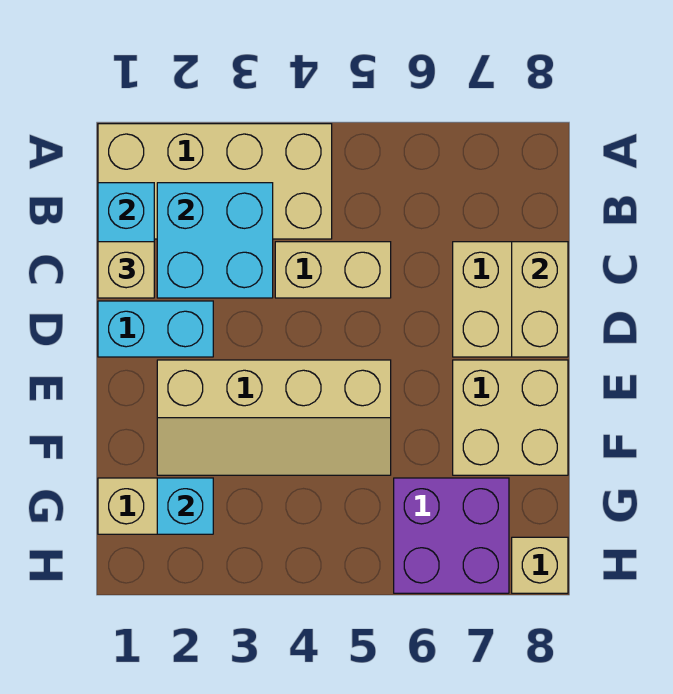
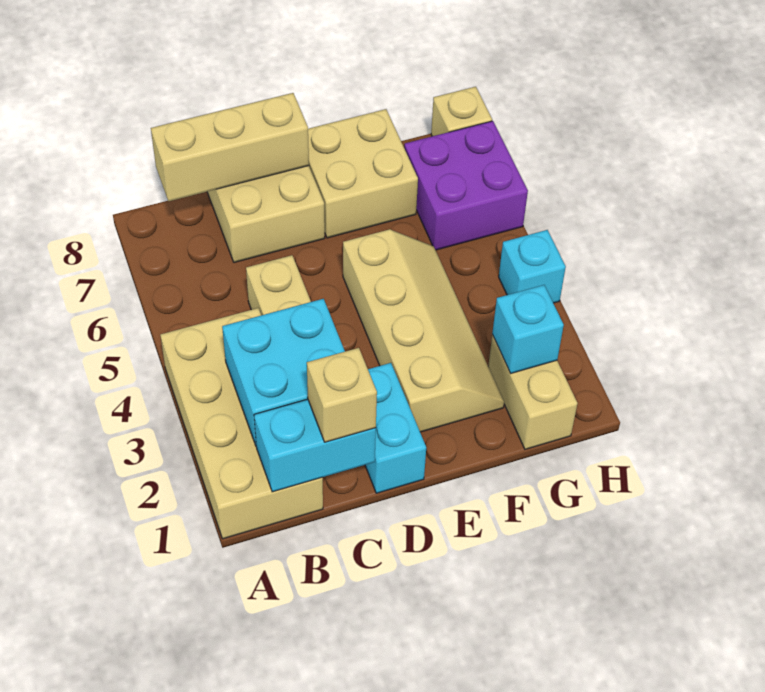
tan 1x2 brick [512,242,568,357] -> tan 1x3 brick [151,93,309,201]
none -> cyan 1x1 brick [499,230,566,303]

